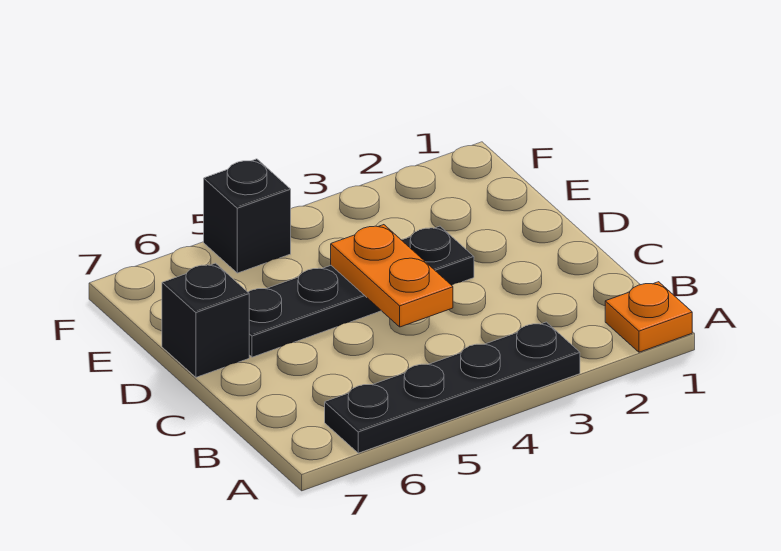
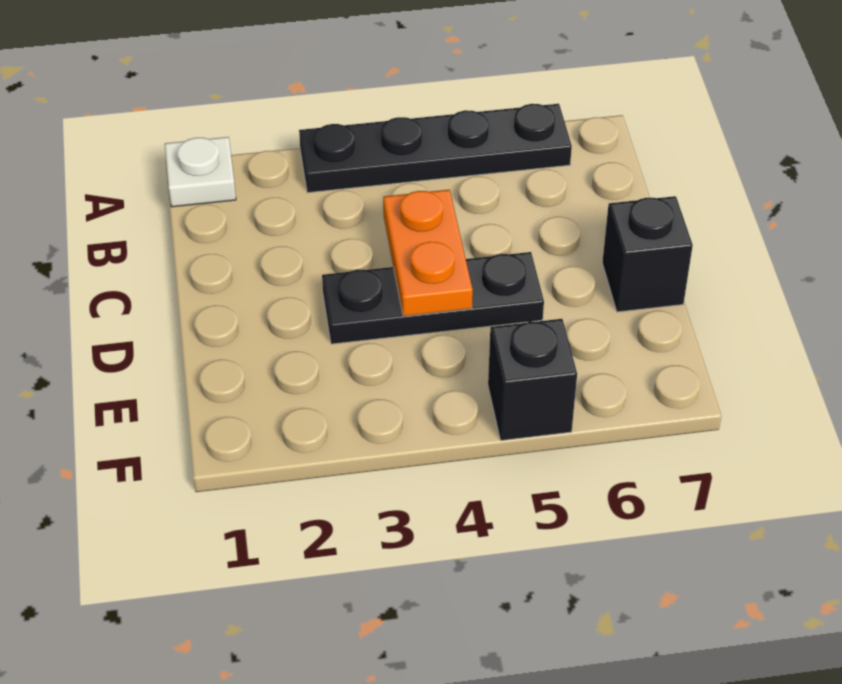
orange 1x1 plate [605,282,692,352] -> white 1x1 plate [165,137,236,207]
black 1x4 plate [248,226,474,357] -> black 1x3 plate [322,252,544,344]

